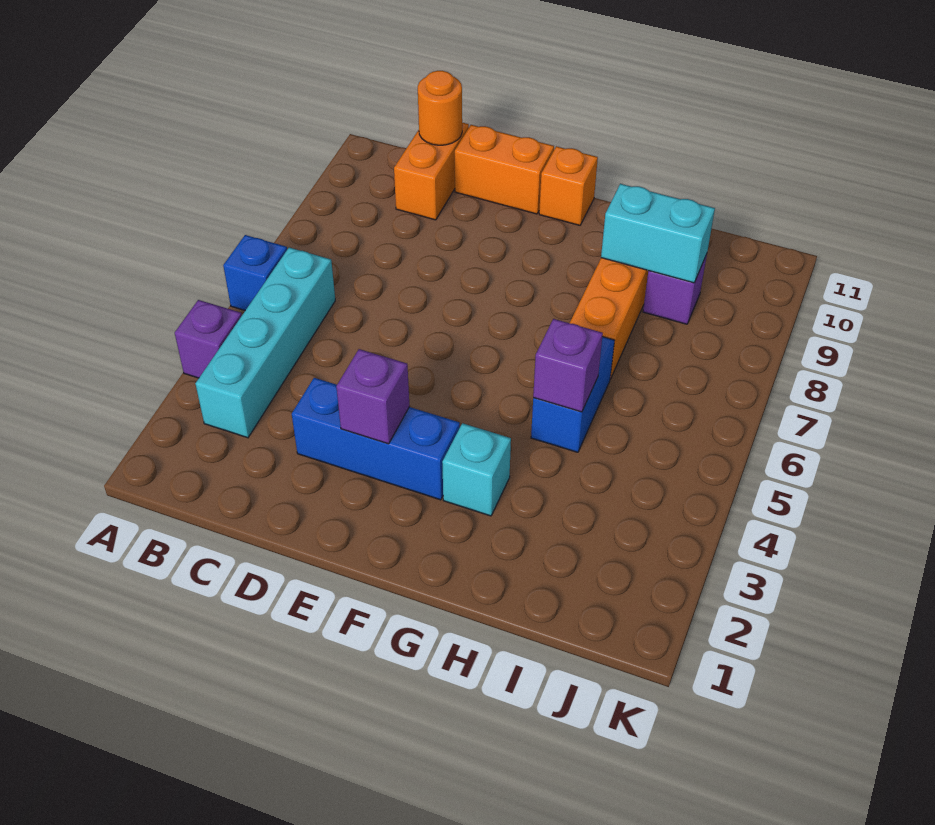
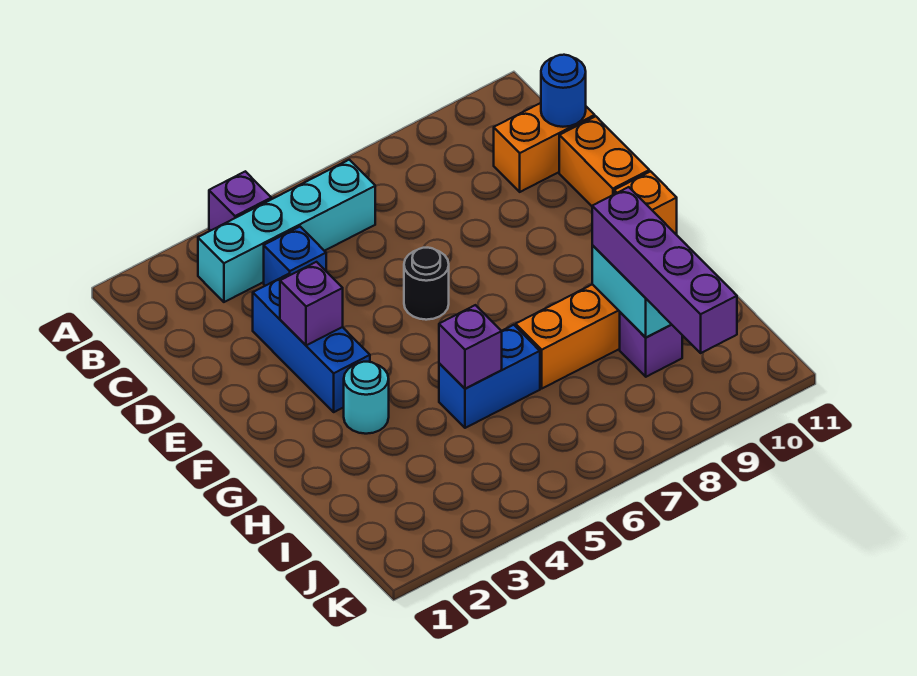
blue 1x1 brick [223,235,287,310] -> blue 1x1 brick moved to [264,227,326,286]
orange 1x1 round brick [418,71,462,145] -> blue 1x1 round brick [541,55,586,127]
none -> black 1x1 round brick [404,248,449,320]
cyan 1x1 brick [442,423,511,516] -> cyan 1x1 round brick [344,362,389,434]
none -> purple 1x4 brick [592,187,737,353]

